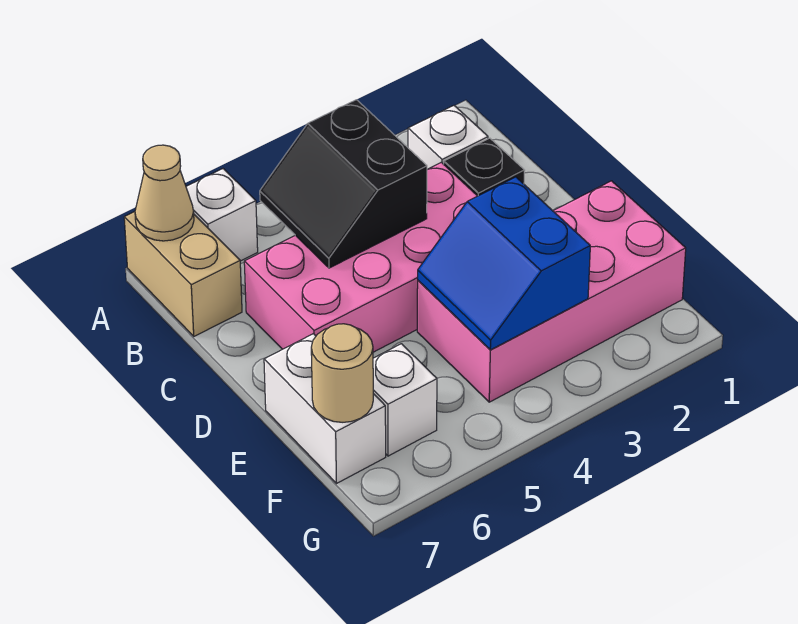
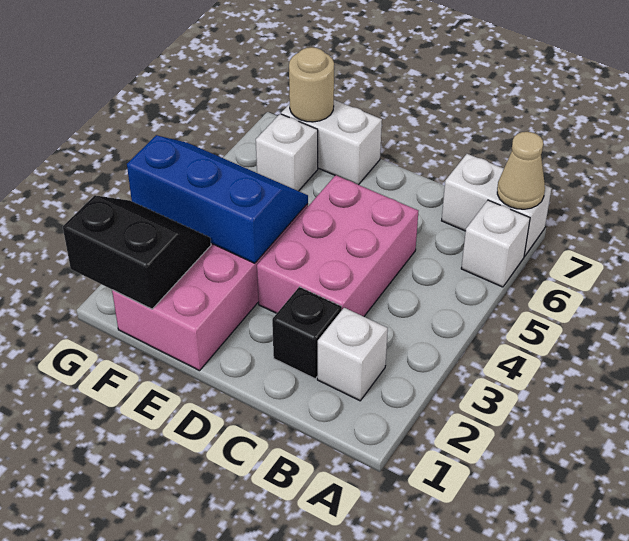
tan 1x2 brick [124,212,242,336] -> white 1x2 brick [442,154,552,256]
black 2x2 slope [260,100,427,268] -> black 2x2 slope moved to [63,195,211,309]
pink 2x4 brick [244,162,477,352] -> pink 2x3 brick [257,175,418,317]
blue 2x2 slope [418,177,590,350] -> blue 2x3 slope [127,135,308,263]

